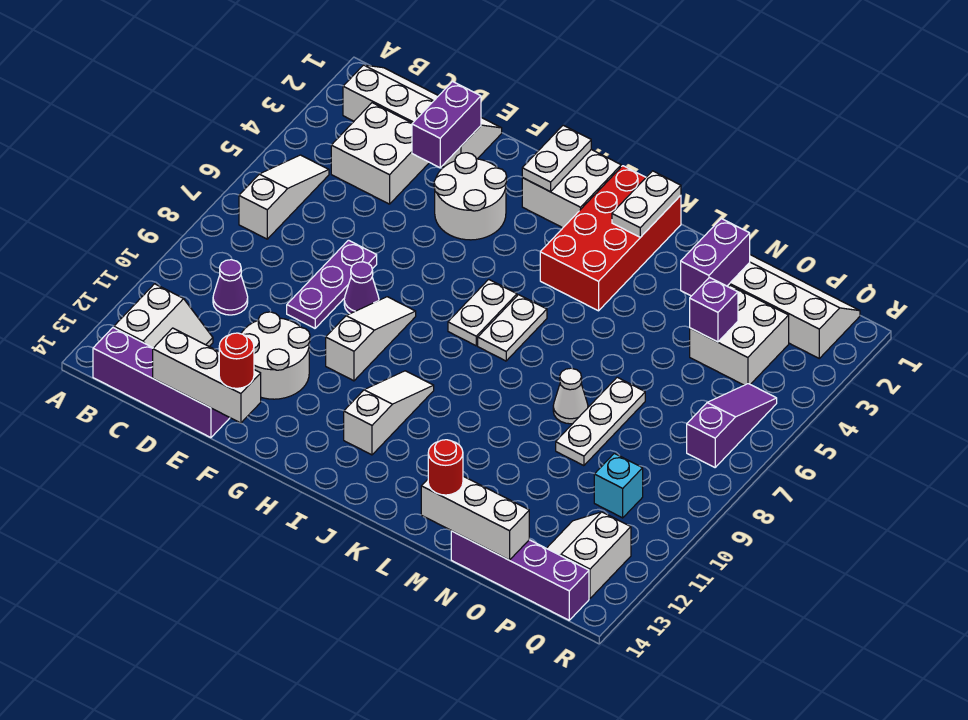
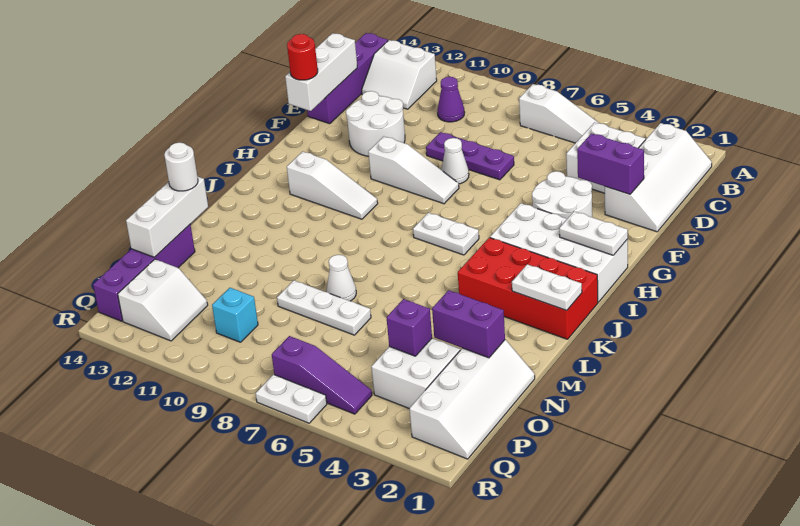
purple 1x1 cone [344,262,379,314] -> white 1x1 cone [441,138,469,184]
white 2x2 brick [522,150,621,228] -> white 2x4 brick [490,203,628,302]
white 1x2 plate [478,295,547,361] -> white 1x2 plate moved to [256,375,327,423]
red 1x1 round brick [428,440,463,495] -> white 1x1 round brick [164,143,198,191]
white 2x2 slope [547,512,631,598] -> white 2x2 slope turned to [118,259,208,341]

